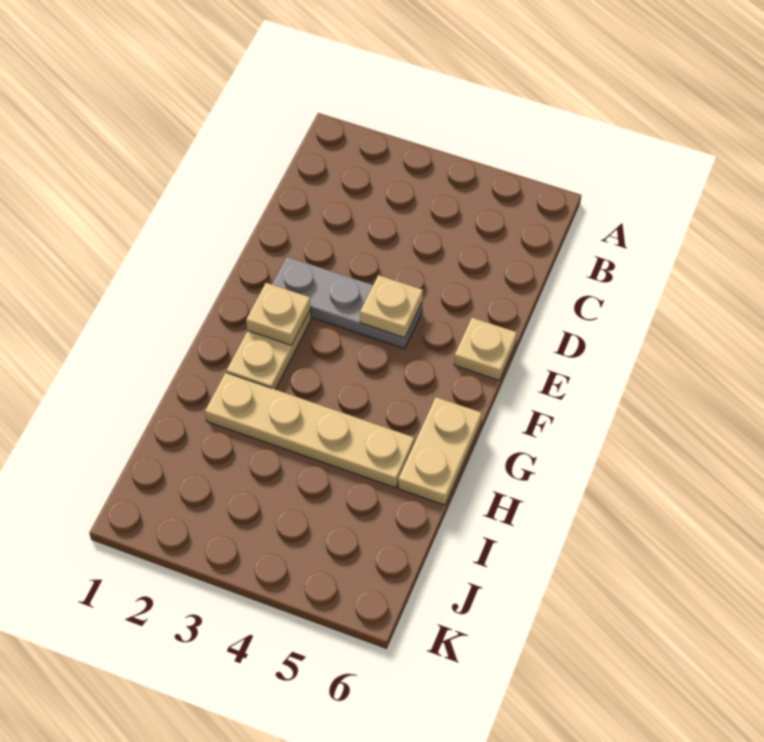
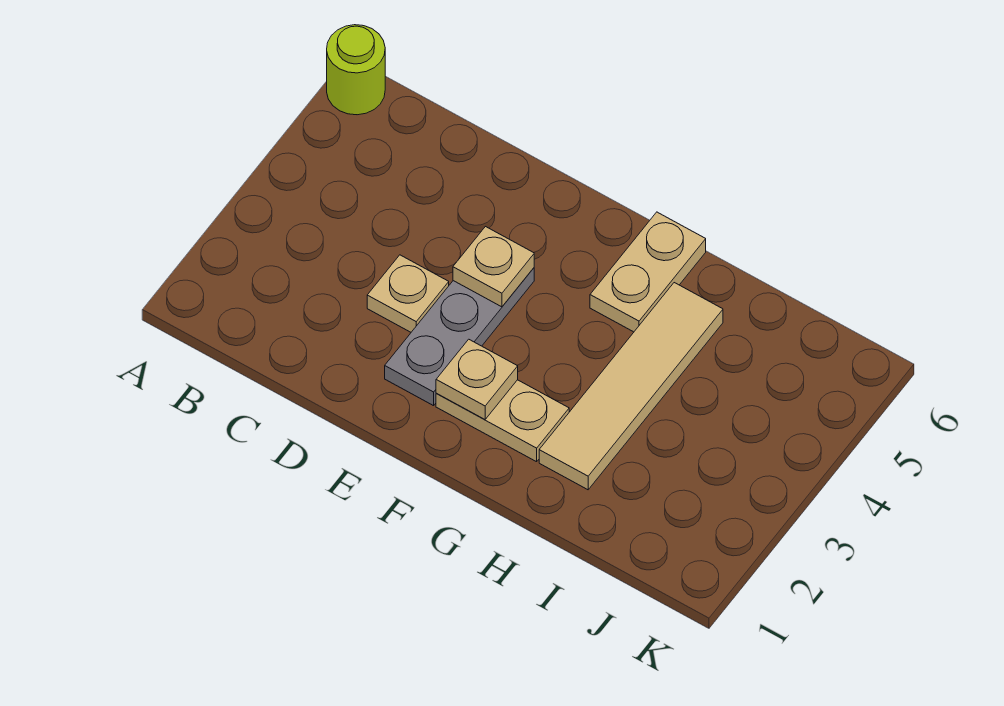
none -> lime 1x1 round brick [327,25,385,115]
tan 1x1 plate [454,318,517,380] -> tan 1x1 plate moved to [367,255,449,332]
tan 1x2 plate [398,397,482,505] -> tan 1x2 plate turned to [590,212,706,332]
tan 1x4 plate [205,373,414,488] -> tan 1x4 tile [539,283,723,490]

